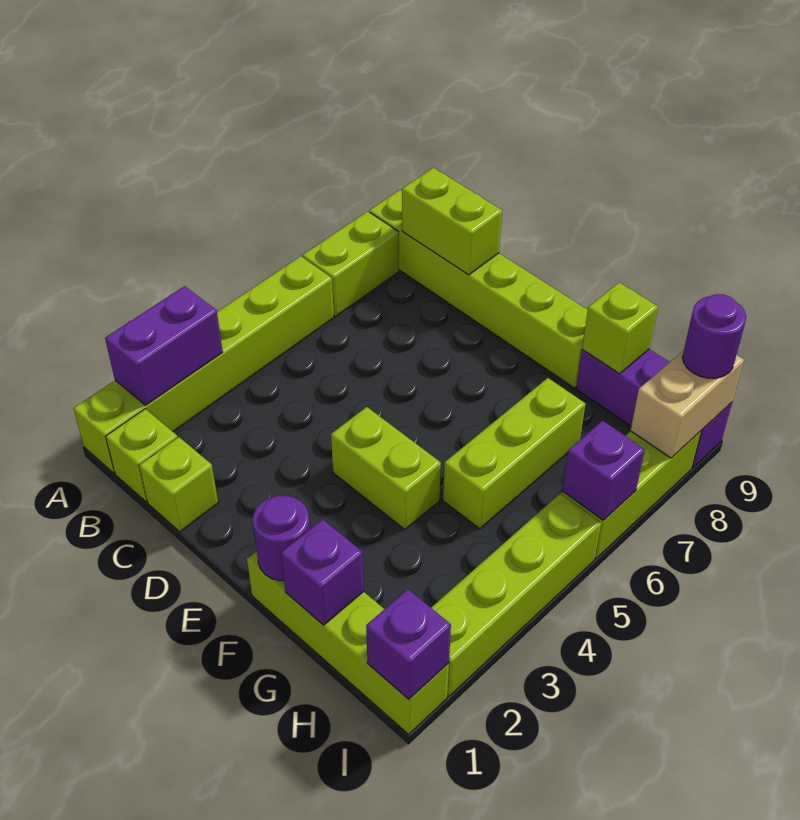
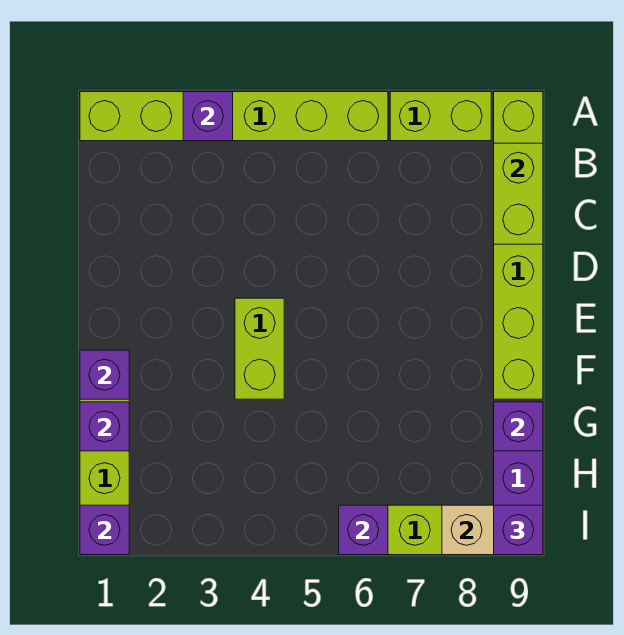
purple 1x2 brick [105,286,223,405] -> purple 1x1 brick [183,92,233,141]
lime 1x1 brick [106,409,178,502] -> none
lime 1x1 brick [139,437,218,532] -> none
purple 1x1 round brick [253,496,310,581] -> purple 1x1 brick [80,350,129,399]
lime 1x3 brick [443,378,585,529] -> none
lime 1x1 brick [582,283,658,374] -> purple 1x1 brick [494,402,543,451]
lime 1x4 brick [431,493,601,696] -> none
purple 1x1 round brick [682,294,746,378] -> purple 1x1 brick [494,505,543,555]

